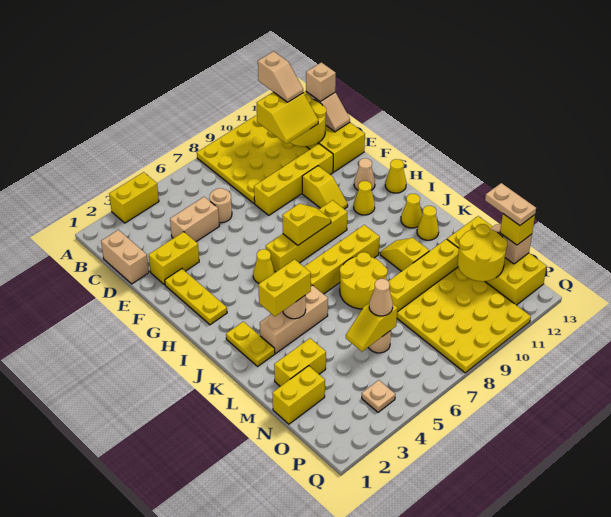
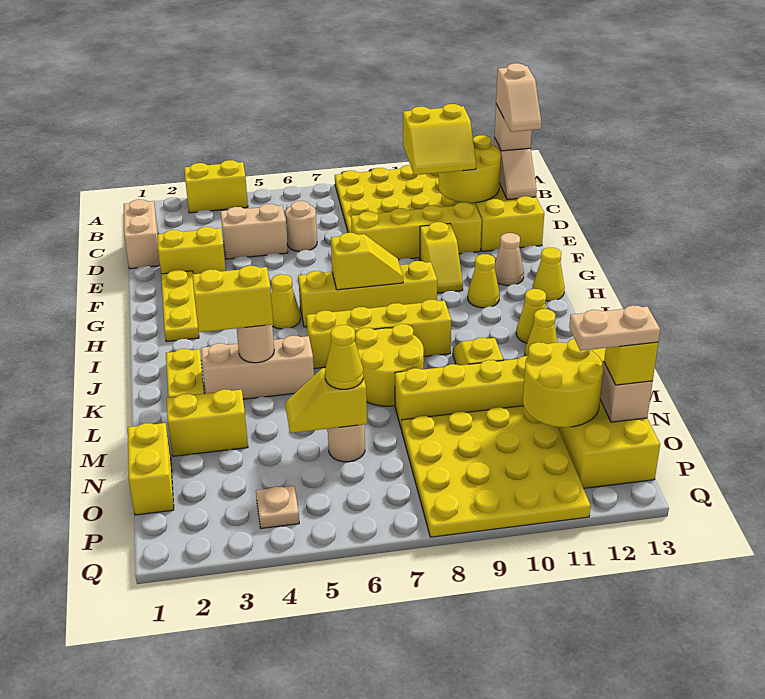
tan 1x2 slope [258,51,303,102] -> tan 1x2 slope moved to [496,63,541,132]
yellow 1x2 brick [272,366,325,424] -> yellow 1x2 brick turned to [128,423,174,515]
tan 1x1 cone [369,279,393,316] -> yellow 1x1 cone [325,325,363,389]
tan 1x2 plate [485,183,536,225] -> tan 1x2 plate turned to [569,305,660,351]

